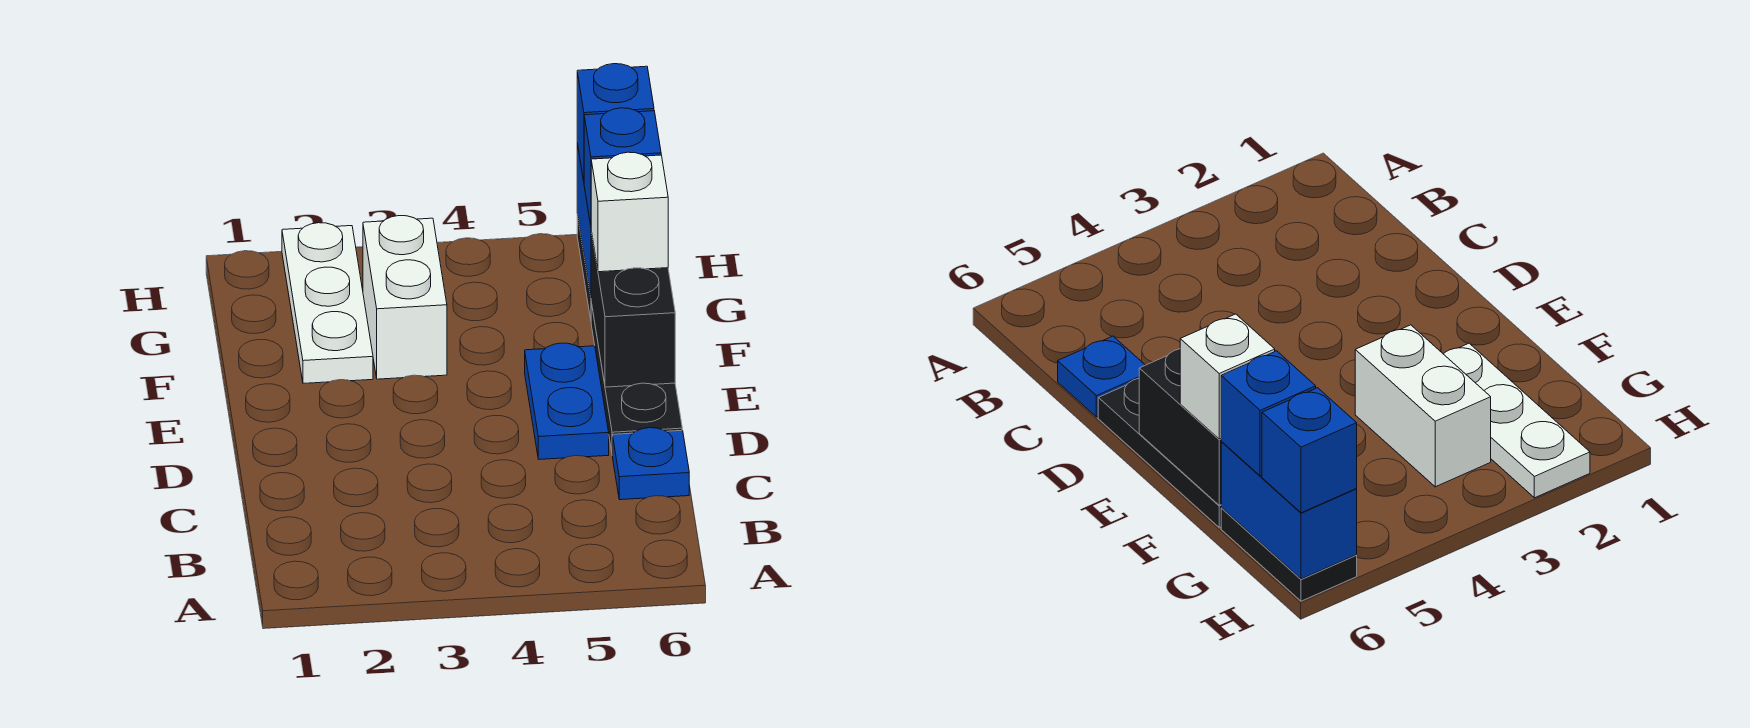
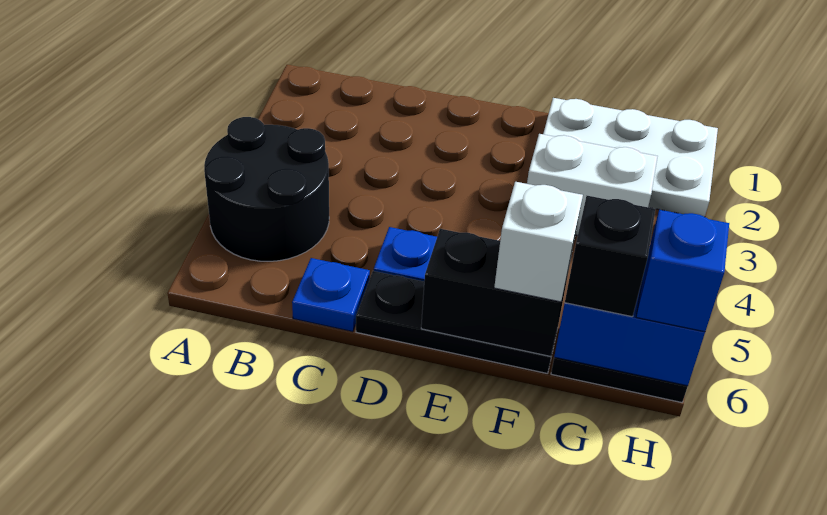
none -> black 2x2 round brick [204,117,329,261]
white 1x3 plate [282,223,373,383] -> white 2x3 plate [543,98,718,217]
blue 1x1 brick [584,108,661,225] -> black 1x1 brick [565,196,655,317]

